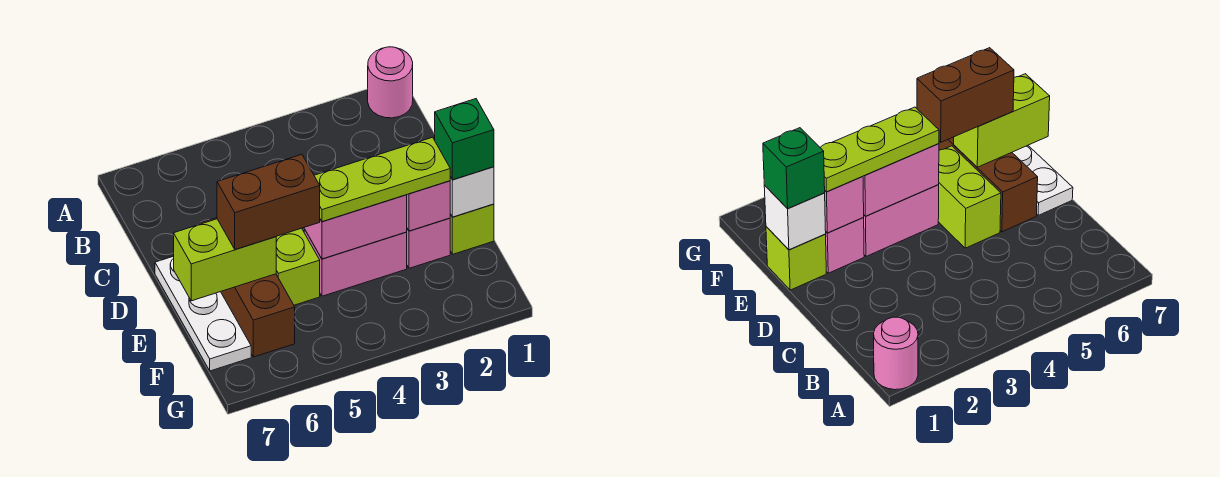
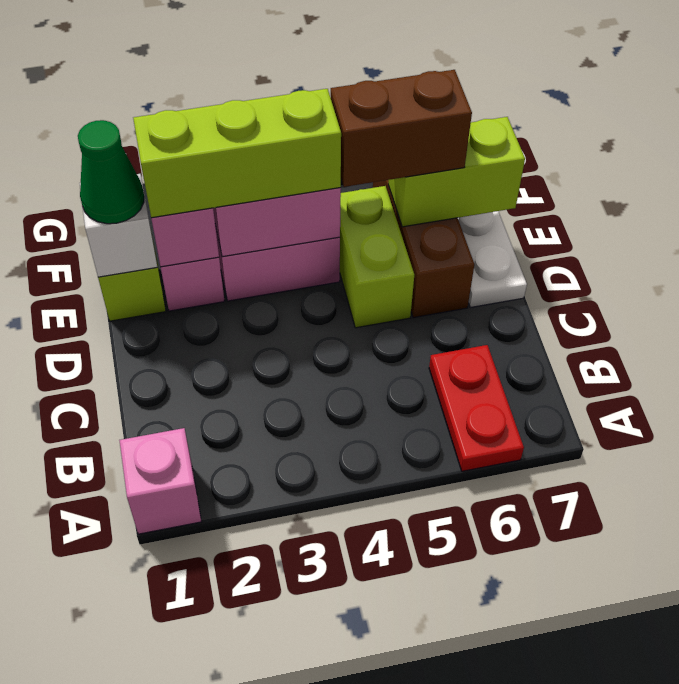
pink 1x1 round brick [368,47,413,118] -> pink 1x1 brick [119,428,201,534]
none -> red 1x2 plate [429,345,524,471]
green 1x1 brick [435,99,494,180] -> green 1x1 cone [78,120,144,224]
lime 1x3 plate [314,137,450,222] -> lime 1x3 brick [133,89,341,218]

